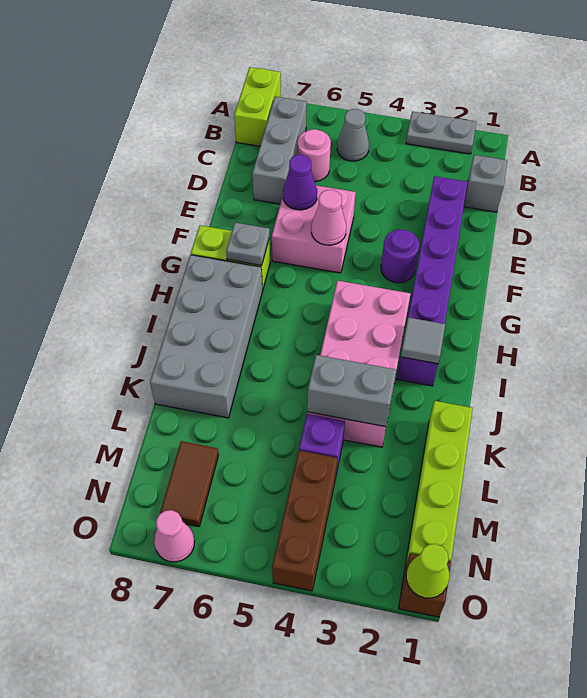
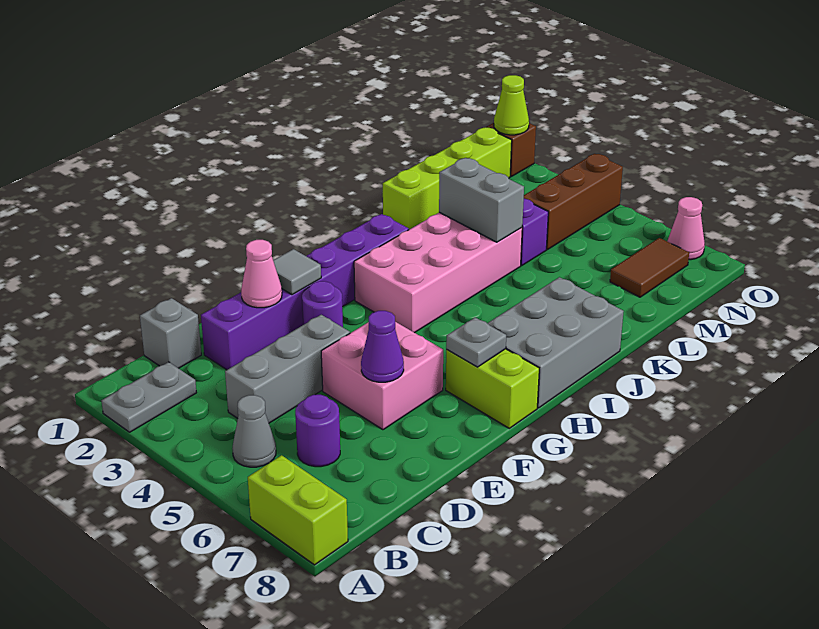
grey 1x2 plate [406,111,476,154] -> grey 1x2 plate turned to [102,362,197,432]
lime 1x2 brick [234,67,281,146] -> lime 1x2 brick turned to [248,455,348,565]
grey 1x3 brick [252,97,307,204] -> grey 1x3 brick moved to [225,315,350,423]
pink 1x1 round brick [298,129,331,182] -> purple 1x1 round brick [295,395,340,467]
pink 1x1 cone [311,190,346,245] -> pink 1x1 cone moved to [241,240,282,308]
grey 2x4 brick [150,255,263,418] -> grey 2x3 brick [487,277,624,408]
grey 1x1 tile [401,318,445,364] -> grey 1x1 tile moved to [273,249,321,295]

